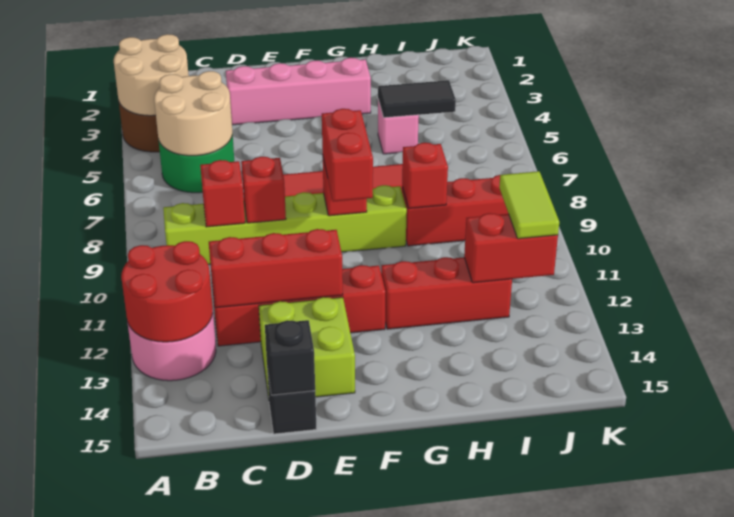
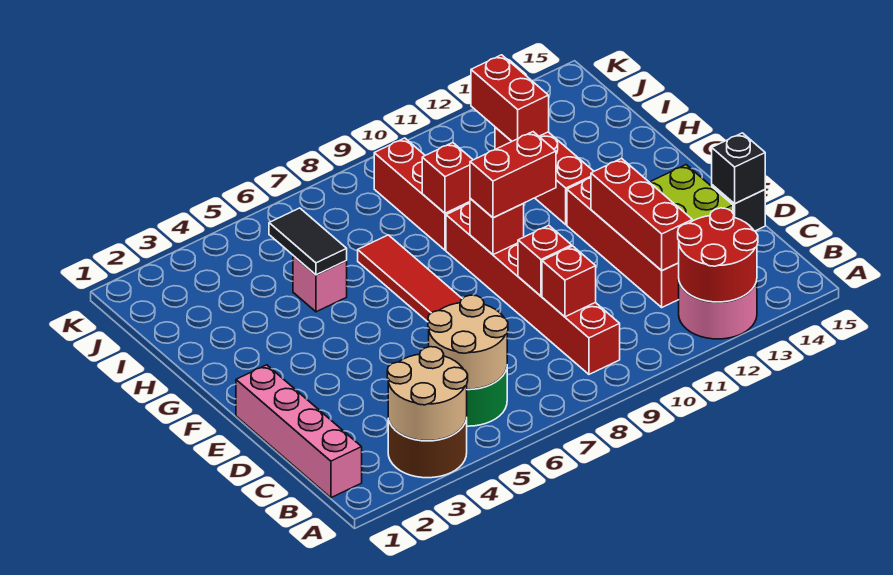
lime 1x6 brick [163,185,407,265] -> red 1x6 brick [446,204,620,374]
pink 1x4 brick [226,58,371,125] -> pink 1x4 brick moved to [236,365,362,498]
lime 1x2 tile [499,171,559,239] -> none

